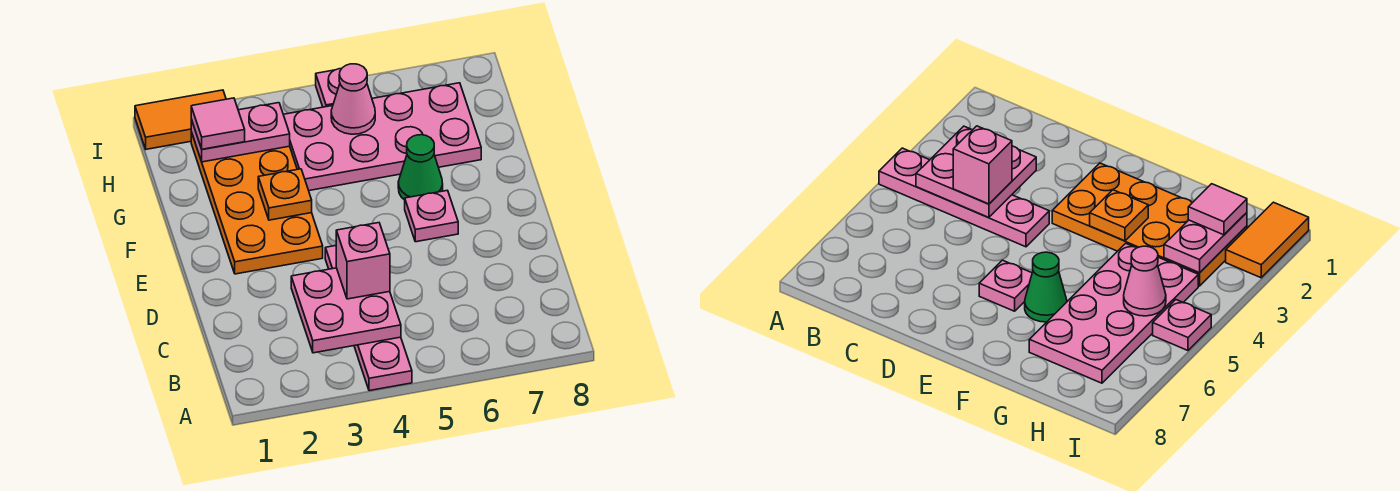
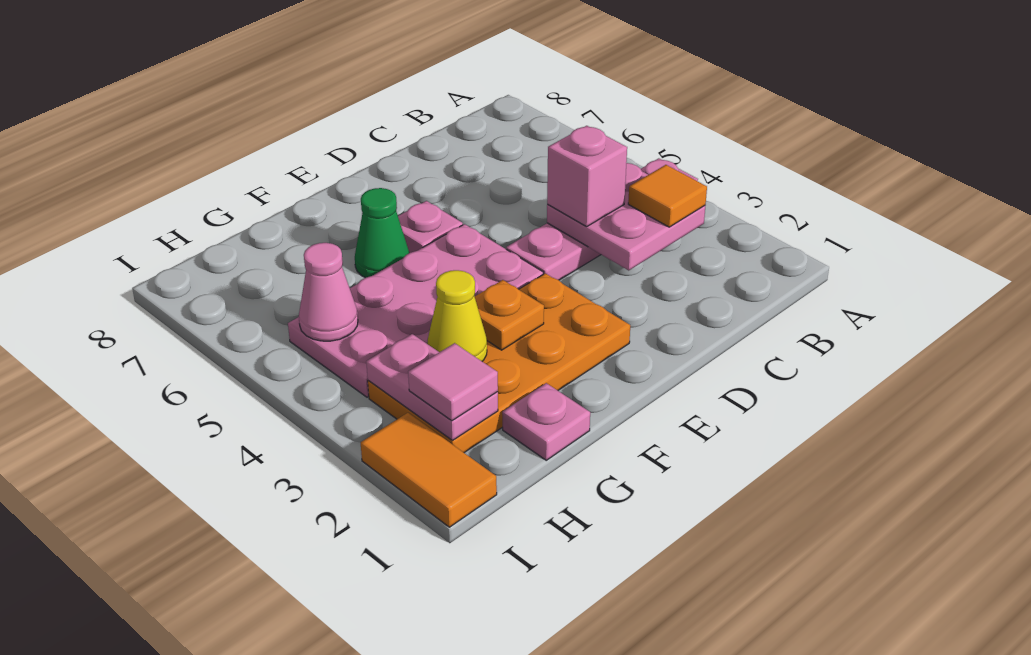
none -> orange 1x1 tile [628,165,707,227]
none -> yellow 1x1 cone [427,270,487,361]
pink 2x4 plate [283,83,481,191] -> pink 2x4 plate turned to [288,224,543,397]
pink 1x1 plate [316,69,341,107] -> pink 1x1 plate moved to [502,383,590,460]

